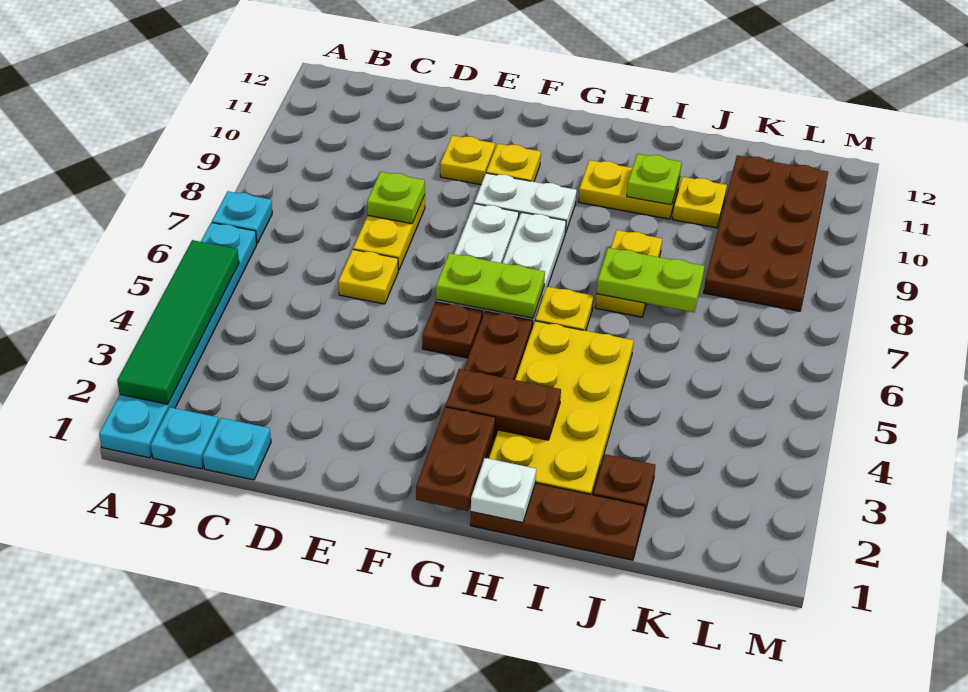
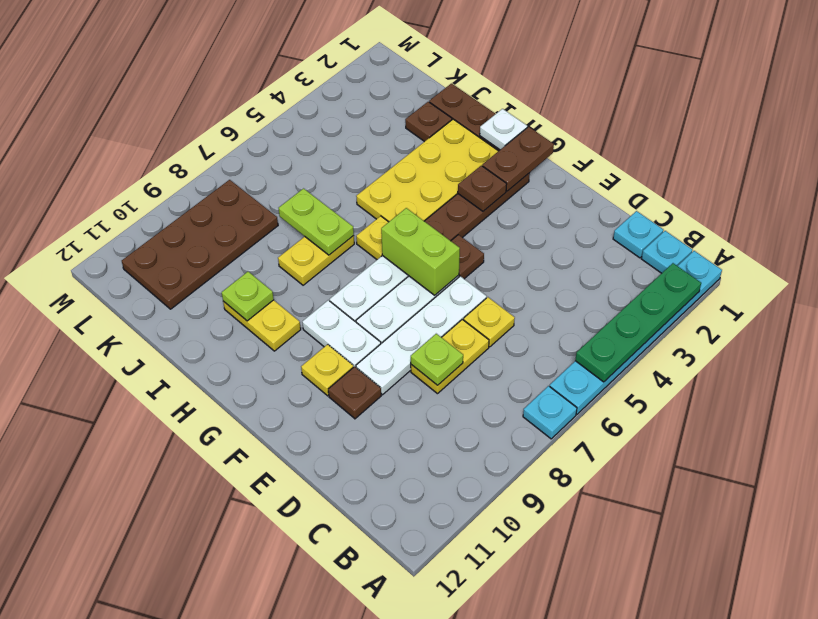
green 1x4 tile [117,240,239,404] -> green 1x4 plate [575,263,701,382]
none -> white 1x4 plate [356,276,487,395]
yellow 1x1 plate [440,135,495,185] -> brown 1x1 plate [328,367,381,419]
lime 1x2 plate [436,253,545,318] -> lime 1x2 brick [381,208,460,295]
brown 1x2 plate [446,369,561,440] -> brown 1x1 plate [458,166,507,211]
yellow 1x1 plate [672,177,727,228] -> none

